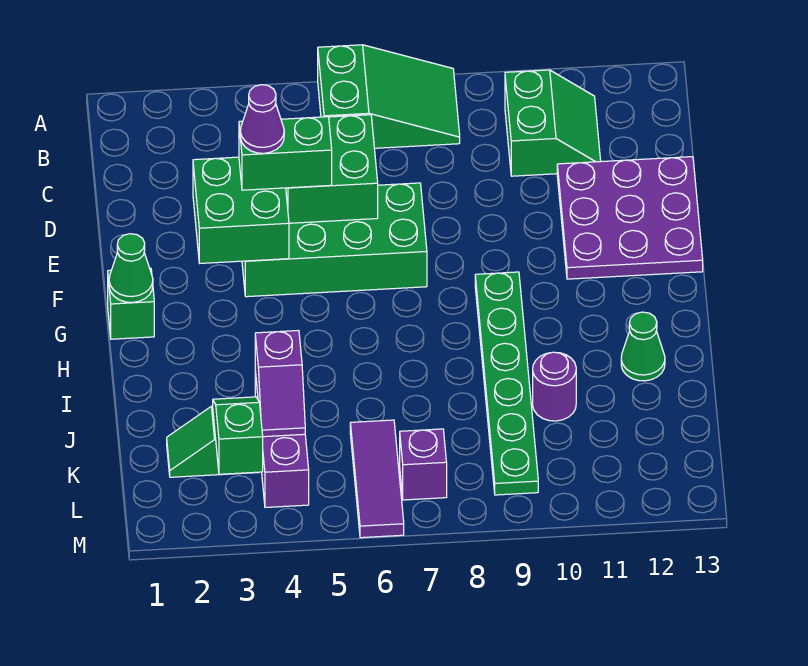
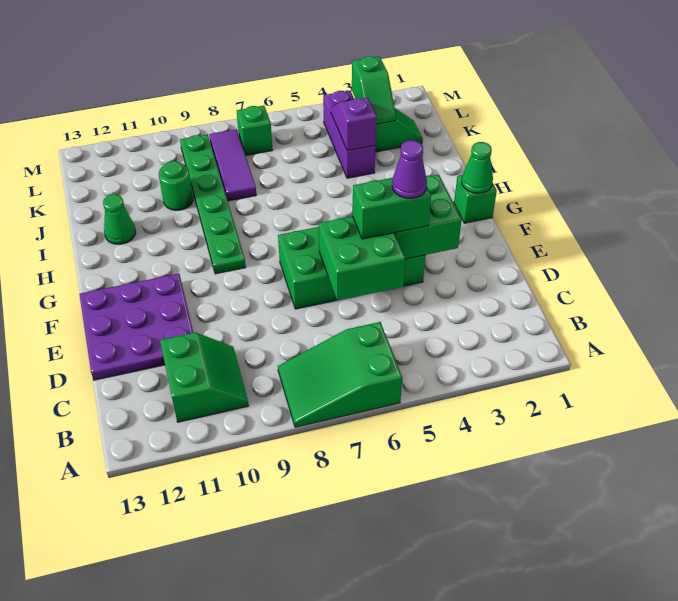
green 2x2 slope [505,70,601,176] -> green 2x2 slope turned to [160,333,249,422]
purple 1x1 round brick [533,352,576,421] -> green 1x1 round brick [159,161,193,210]
purple 1x3 tile [350,420,404,538] -> purple 1x3 tile moved to [209,129,256,201]
purple 1x1 brick [400,429,447,500] -> green 1x1 brick [237,106,272,156]

